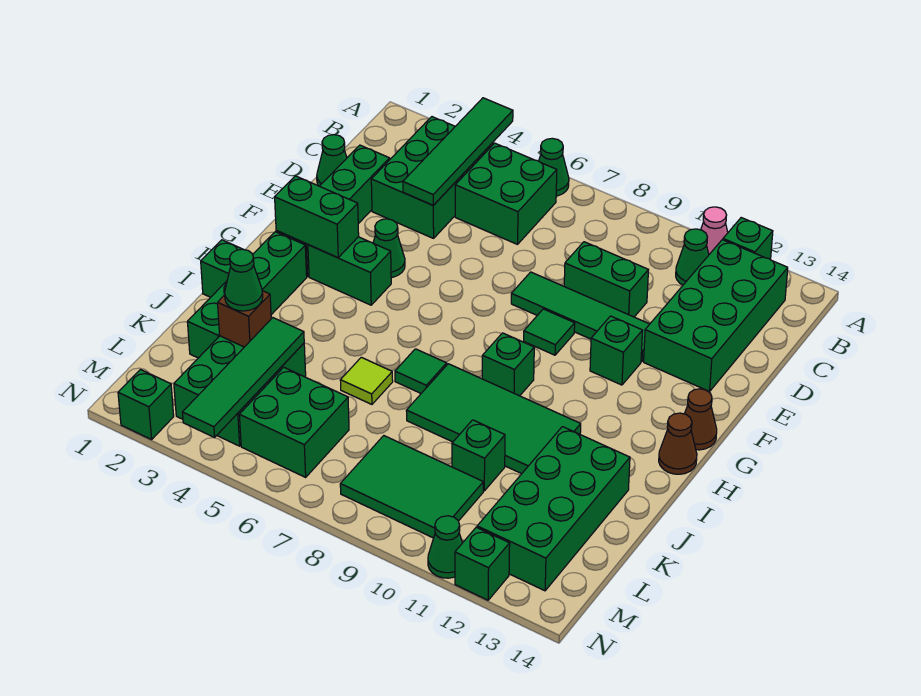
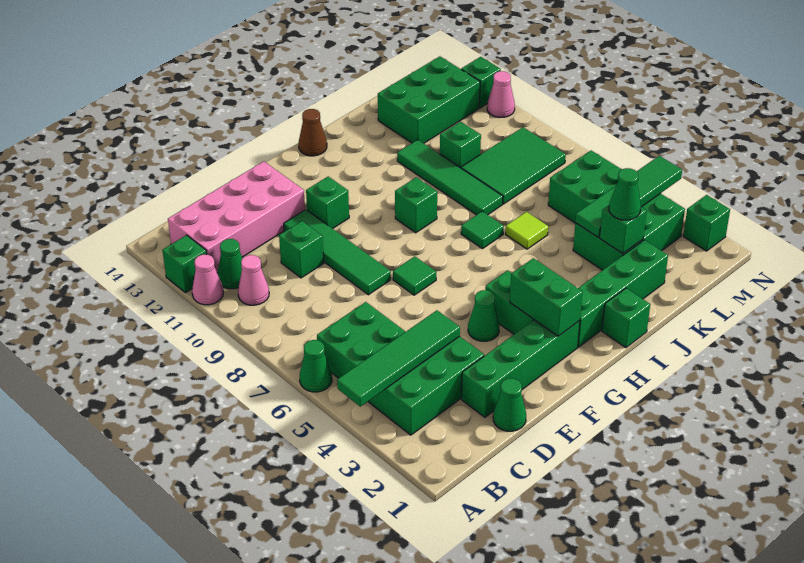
none -> pink 1x1 cone [238,255,269,305]
green 2x4 brick [644,240,788,391] -> pink 2x4 brick [168,161,305,273]
green 1x2 brick [564,242,648,317] -> green 1x1 brick [279,221,324,278]
green 1x1 tile [524,309,575,355] -> green 1x1 tile moved to [393,256,436,295]
brown 1x1 cone [685,389,717,450] -> none
green 2x4 tile [406,364,581,474] -> green 1x4 tile [397,140,503,215]
green 2x4 brick [477,427,630,591] -> green 2x3 brick [378,56,480,143]
brown 1x1 brick [218,291,271,347] -> green 1x1 brick [600,205,647,253]
green 2x3 tile [340,436,483,538] -> green 2x3 tile turned to [461,127,566,204]
green 1x1 cone [428,516,462,578] -> pink 1x1 cone [487,71,515,117]

